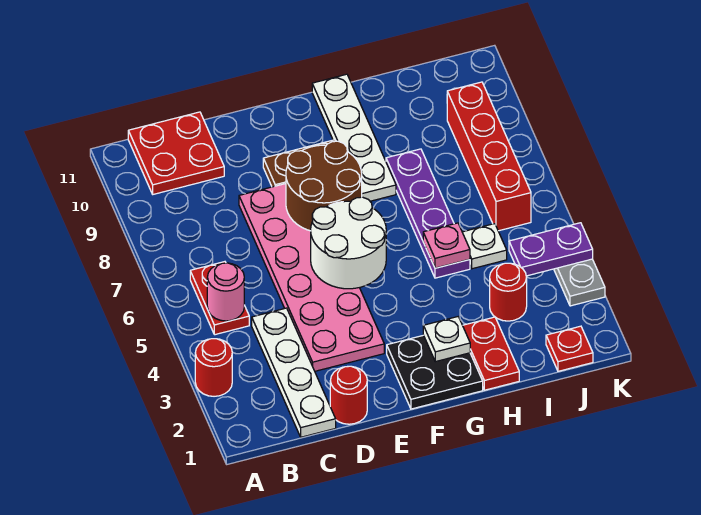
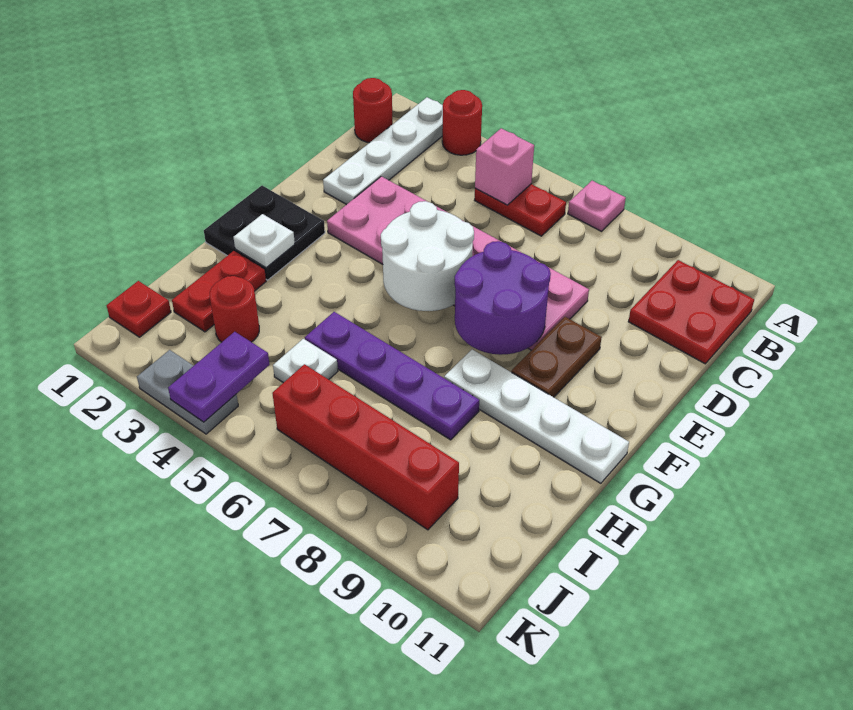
pink 1x1 round brick [207,263,244,321] -> pink 1x1 brick [475,128,534,205]
white 1x4 plate [252,308,336,437] -> white 1x4 plate turned to [323,97,443,205]
red 1x1 round brick [330,366,367,424] -> red 1x1 round brick moved to [353,78,393,143]
brown 2x2 round brick [286,141,362,231] -> purple 2x2 round brick [454,241,551,355]
red 1x2 plate [463,317,519,390] -> red 1x2 plate turned to [172,251,266,332]
pink 1x1 plate [423,223,470,268] -> pink 1x1 plate moved to [568,181,626,231]

